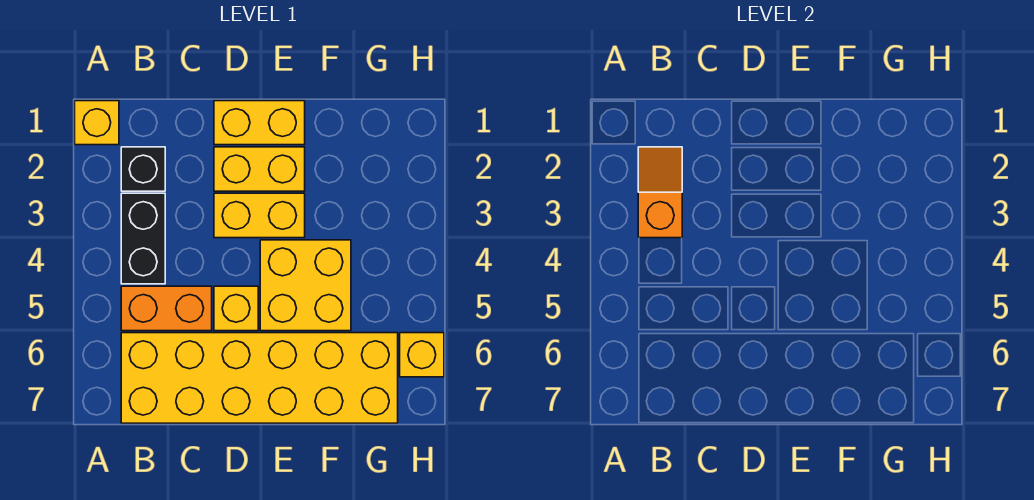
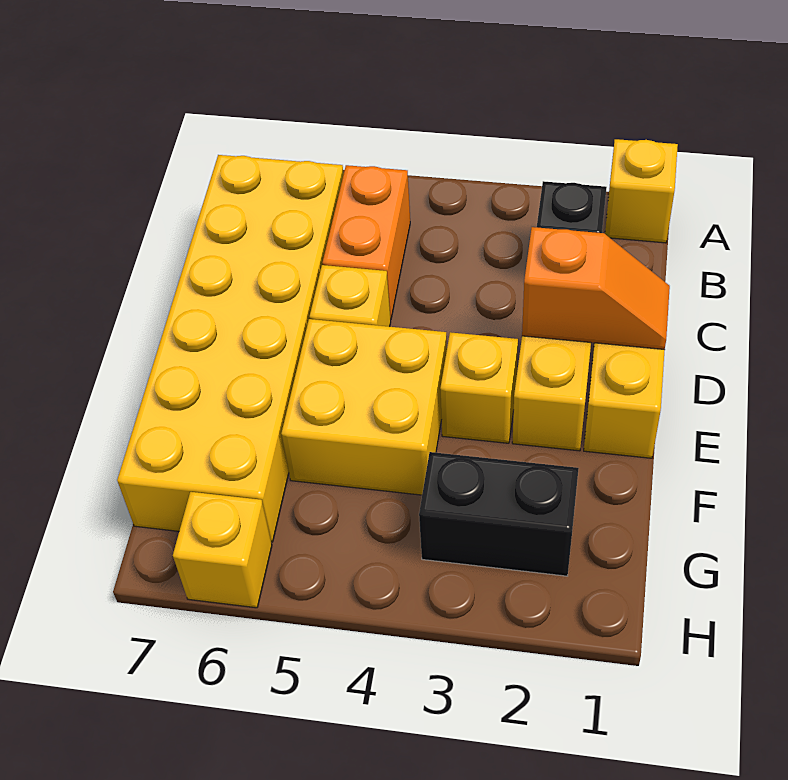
orange 1x2 slope [638,147,682,238] -> orange 1x2 slope moved to [522,227,670,350]
black 1x2 brick [121,193,165,284] -> black 1x2 brick moved to [419,452,579,576]
yellow 1x2 brick [214,193,305,238] -> yellow 1x1 brick [440,332,518,443]

